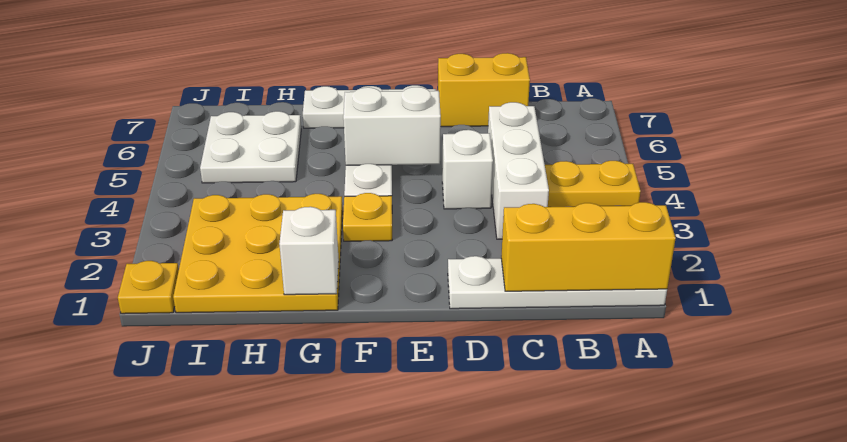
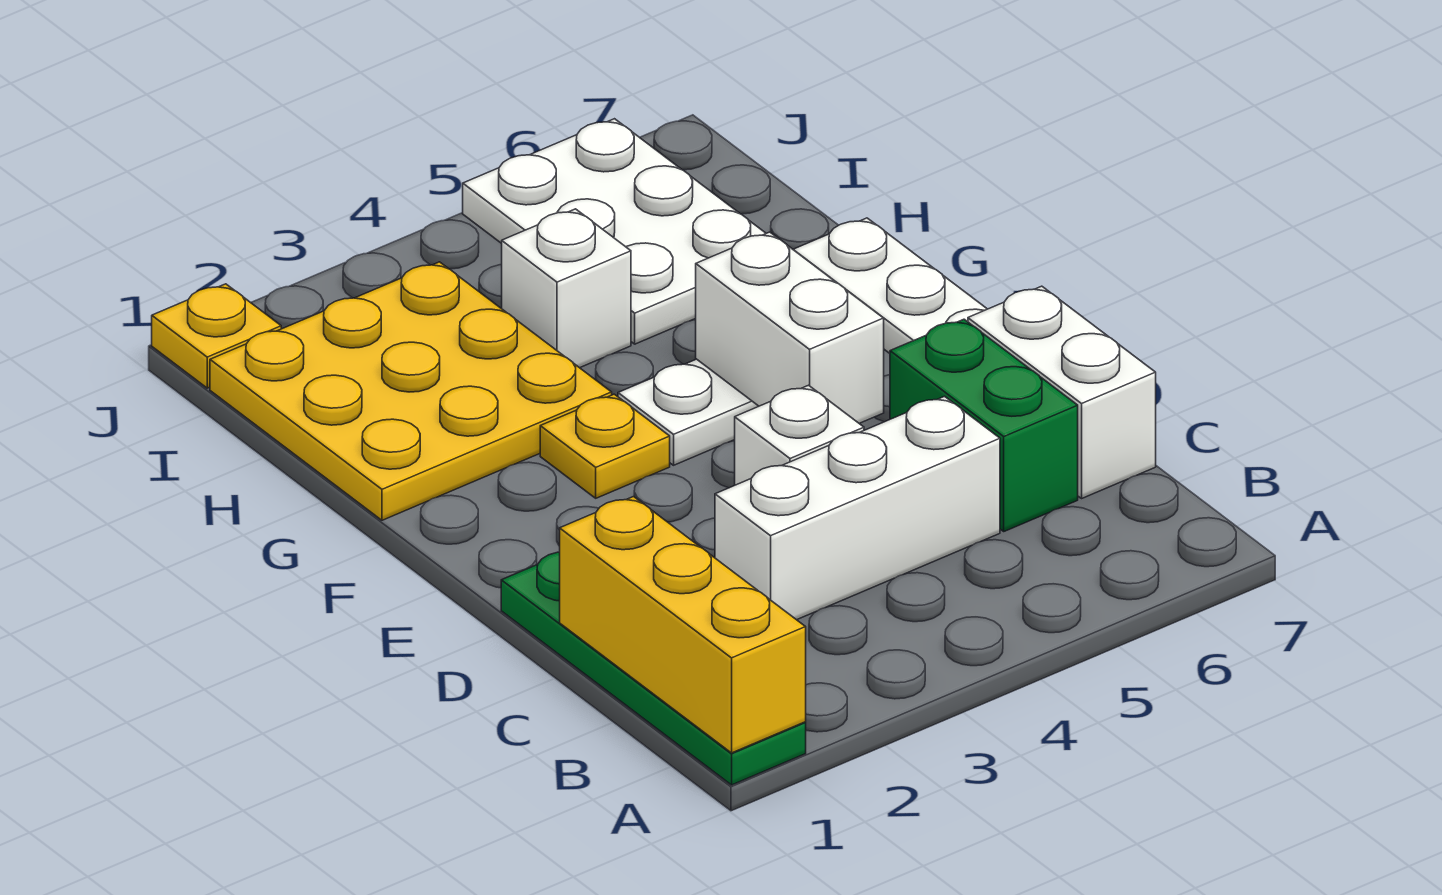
white 1x4 plate [448,256,667,309] -> green 1x4 plate [501,552,806,785]
yellow 1x2 plate [545,161,641,207] -> none
none -> green 1x2 brick [890,319,1078,531]
yellow 1x2 brick [438,53,530,127] -> white 1x2 brick [968,286,1156,498]
white 1x1 brick [279,207,339,295] -> white 1x1 brick moved to [502,209,631,368]
white 2x2 plate [200,111,301,183] -> white 2x3 plate [463,119,766,344]

